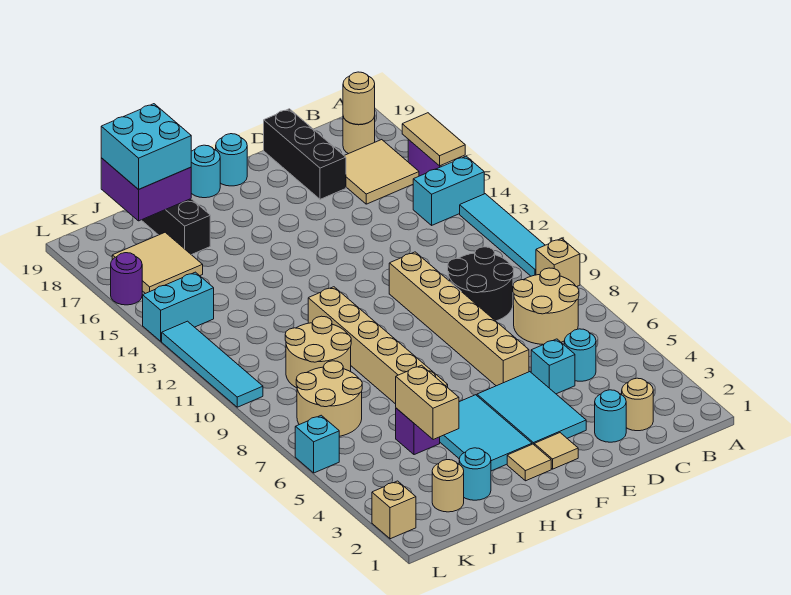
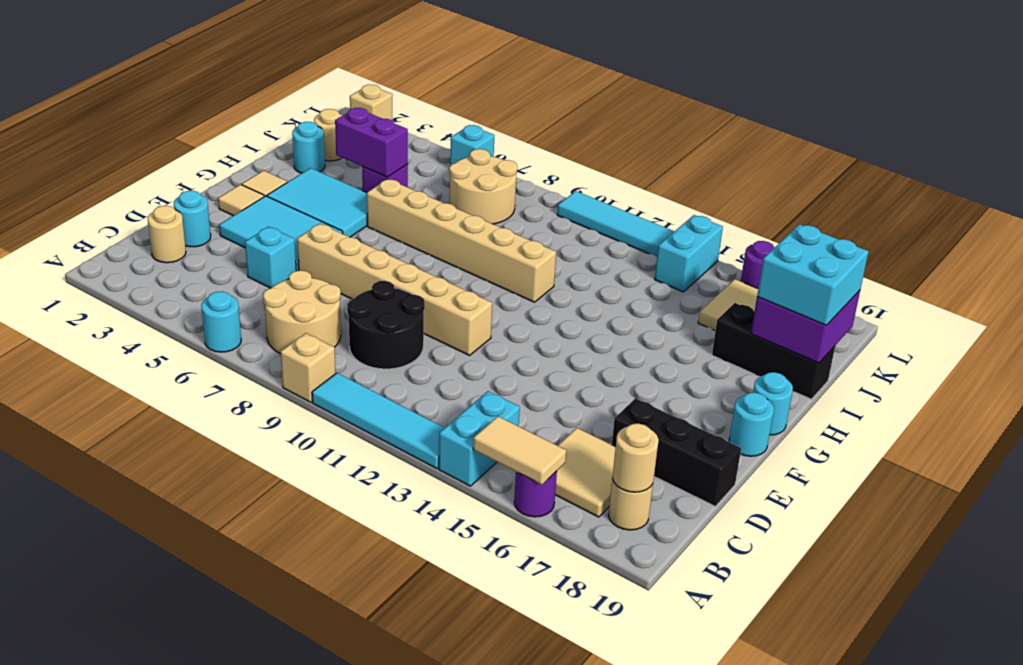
cyan 1x1 round brick [564,329,596,381] -> cyan 1x1 round brick moved to [201,292,241,352]
tan 1x2 brick [396,365,459,440] -> purple 1x2 brick [335,108,408,177]
tan 2x2 round brick [285,316,351,388] -> none

